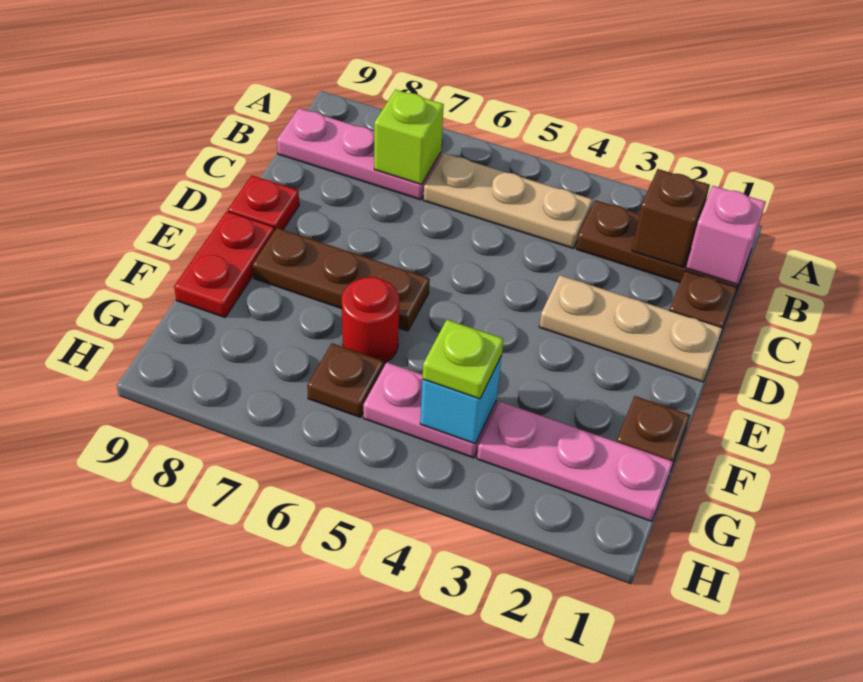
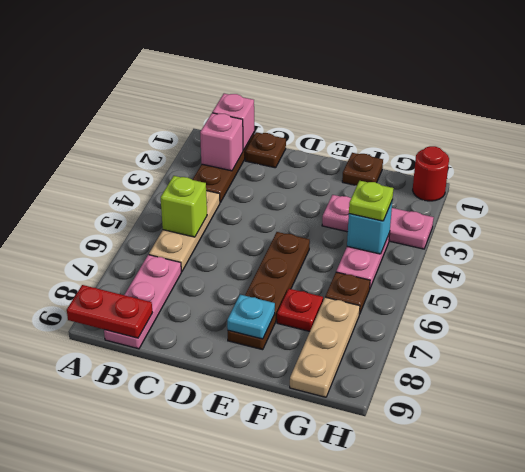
brown 1x1 brick [632,169,710,267] -> pink 1x1 brick [200,113,243,171]
lime 1x1 brick [374,90,444,185] -> lime 1x1 brick moved to [161,176,207,237]
tan 1x3 plate [539,275,722,382] -> tan 1x3 plate moved to [290,297,360,397]
red 1x1 plate [228,175,299,230] -> red 1x1 plate moved to [277,289,323,331]
brown 1x3 plate [253,228,430,331] -> brown 1x4 plate [228,232,310,350]
none -> cyan 1x1 plate [227,295,275,339]
red 1x2 plate [174,211,275,317] -> red 1x2 plate moved to [67,285,153,338]
red 1x1 round brick [342,277,399,363] -> red 1x1 round brick moved to [413,146,449,201]
pink 1x3 plate [477,401,673,521] -> pink 1x3 plate turned to [322,195,434,249]

